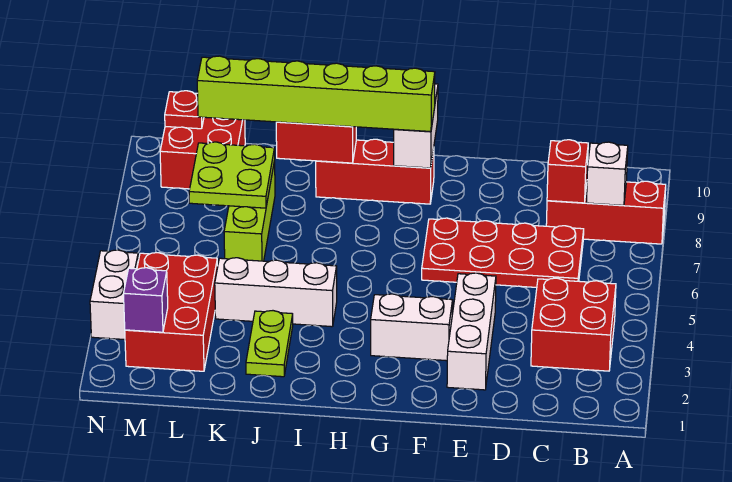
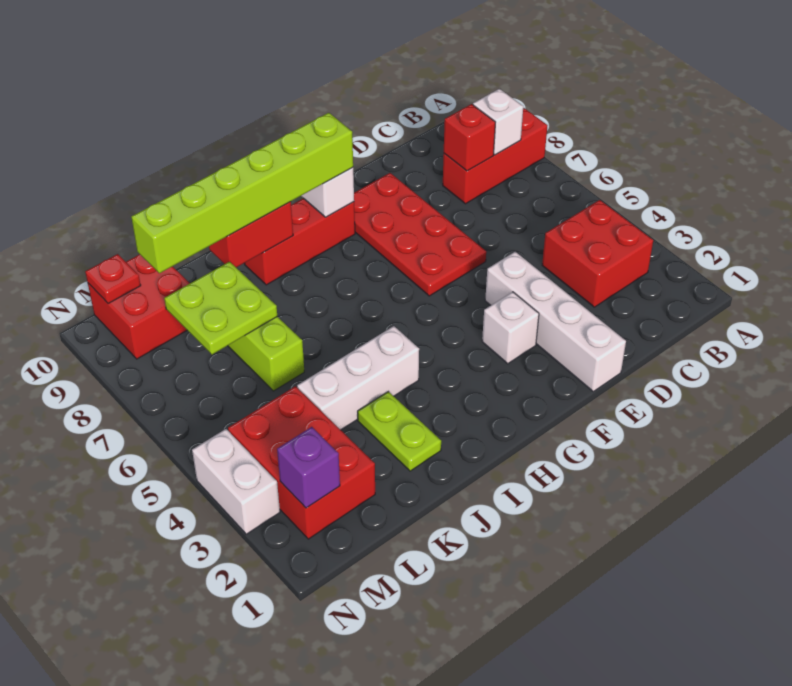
red 2x4 plate [422,218,584,287] -> red 2x4 plate turned to [354,173,486,296]
white 1x3 brick [447,273,496,390] -> white 1x4 brick [485,252,626,391]
white 1x2 brick [371,294,453,361] -> white 1x1 brick [482,292,539,364]

